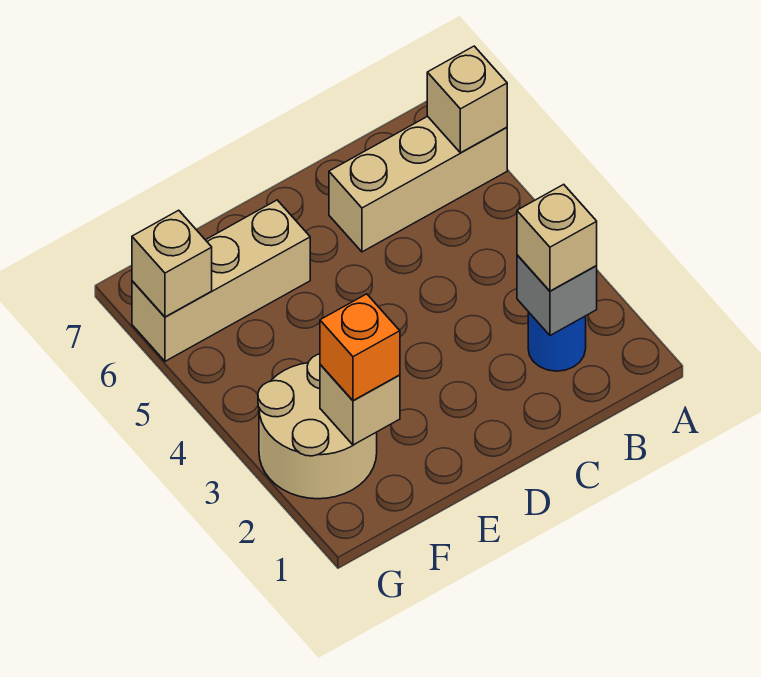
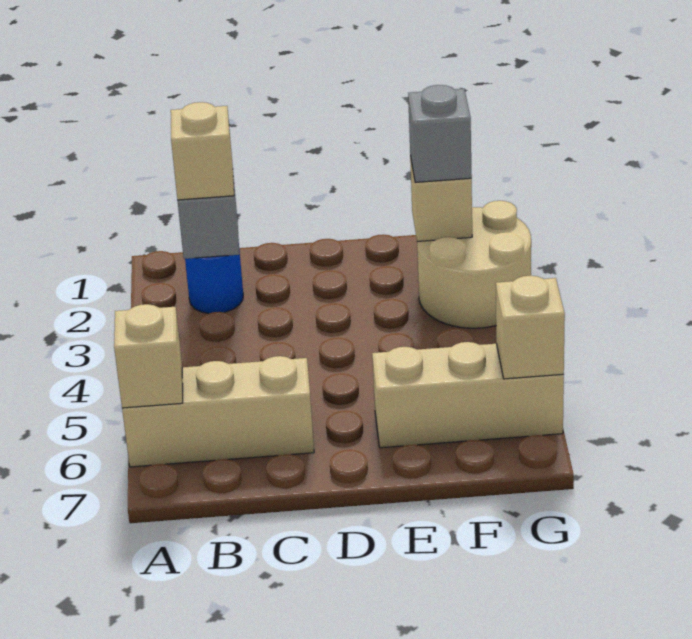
orange 1x1 brick [320,294,400,401] -> grey 1x1 brick [408,85,472,182]

